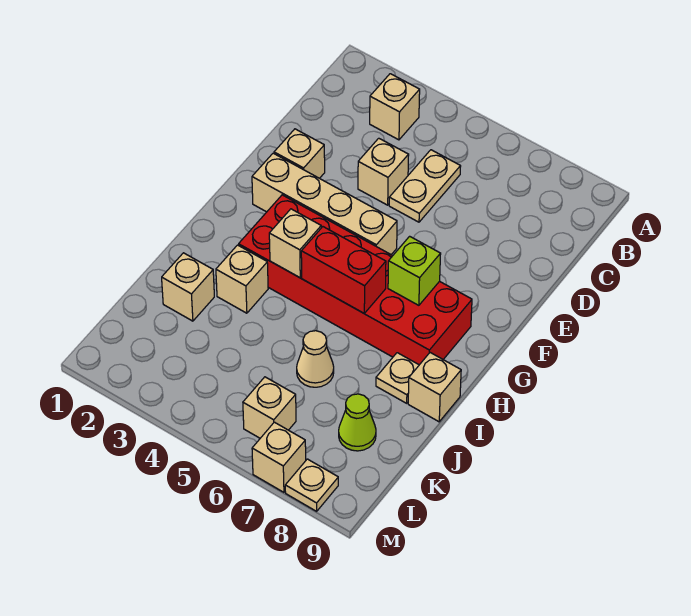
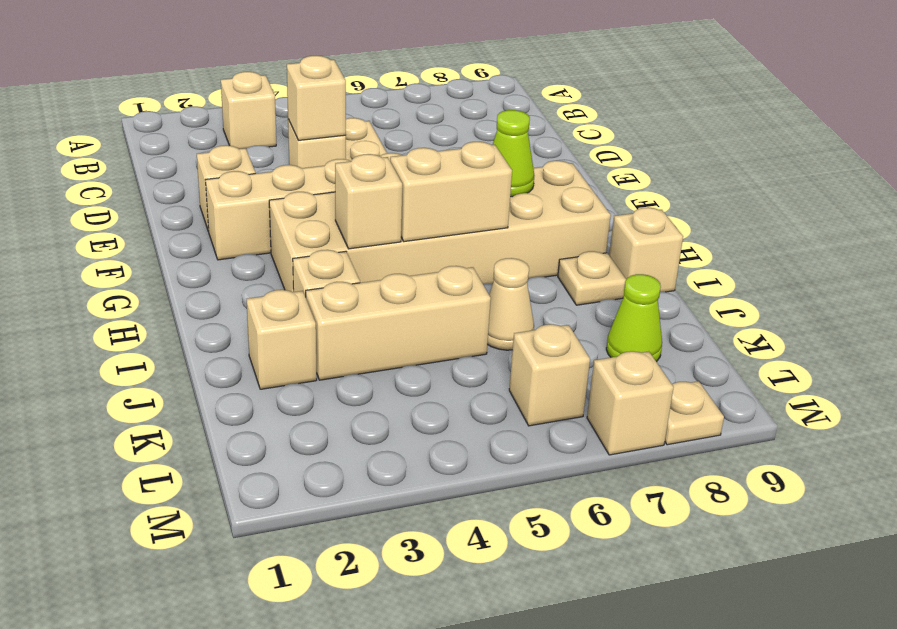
none -> tan 1x1 brick [287,56,346,140]
red 2x6 brick [239,195,472,365] -> tan 2x6 brick [269,161,611,292]
lime 1x1 brick [388,236,441,305] -> lime 1x1 cone [493,110,535,197]
red 1x2 brick [301,227,386,313] -> tan 1x2 brick [390,142,512,242]
none -> tan 1x3 brick [306,266,491,380]

